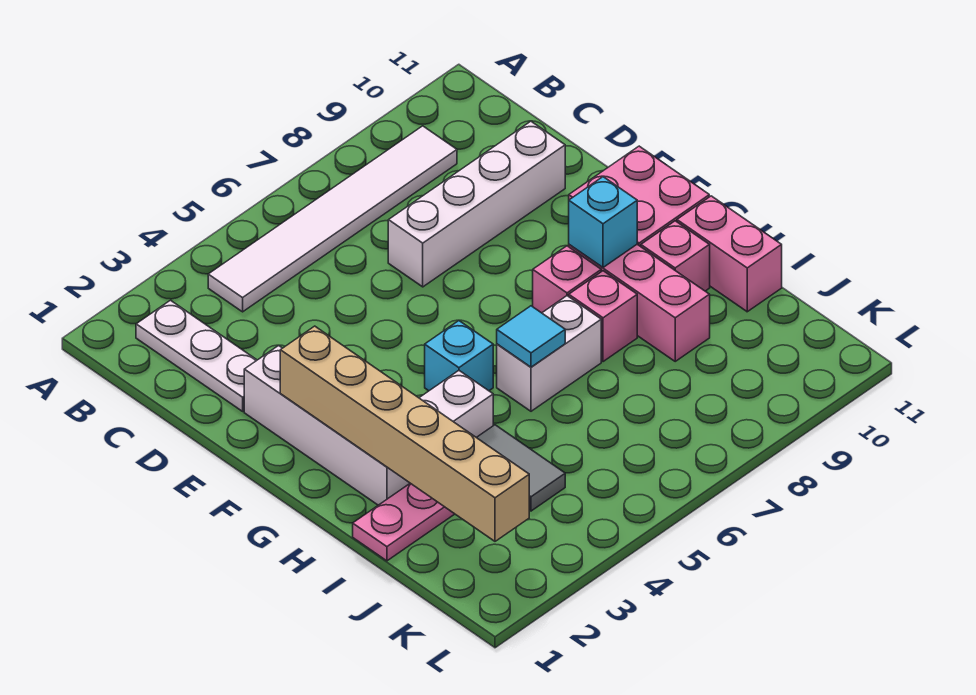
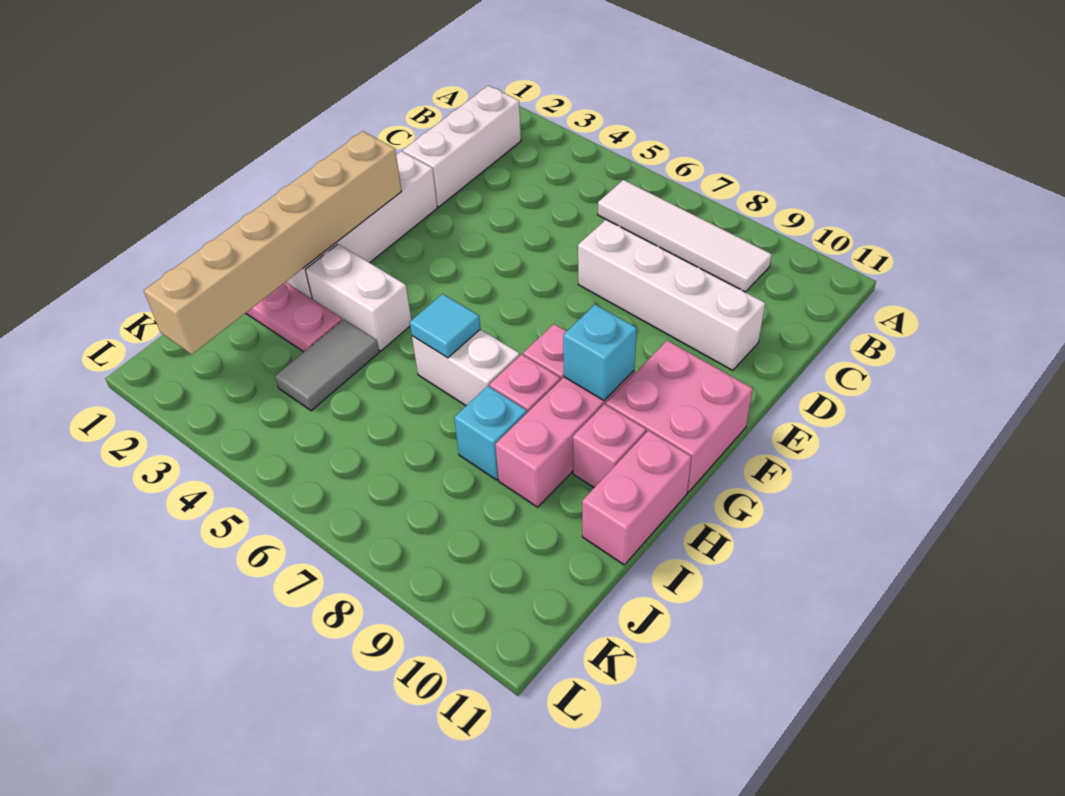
white 1x3 plate [136,300,257,411] -> white 1x3 brick [403,86,521,207]
white 1x6 tile [208,126,457,312] -> white 1x4 tile [598,180,772,292]
cyan 1x1 brick [425,321,493,391] -> cyan 1x1 brick moved to [454,386,527,480]

